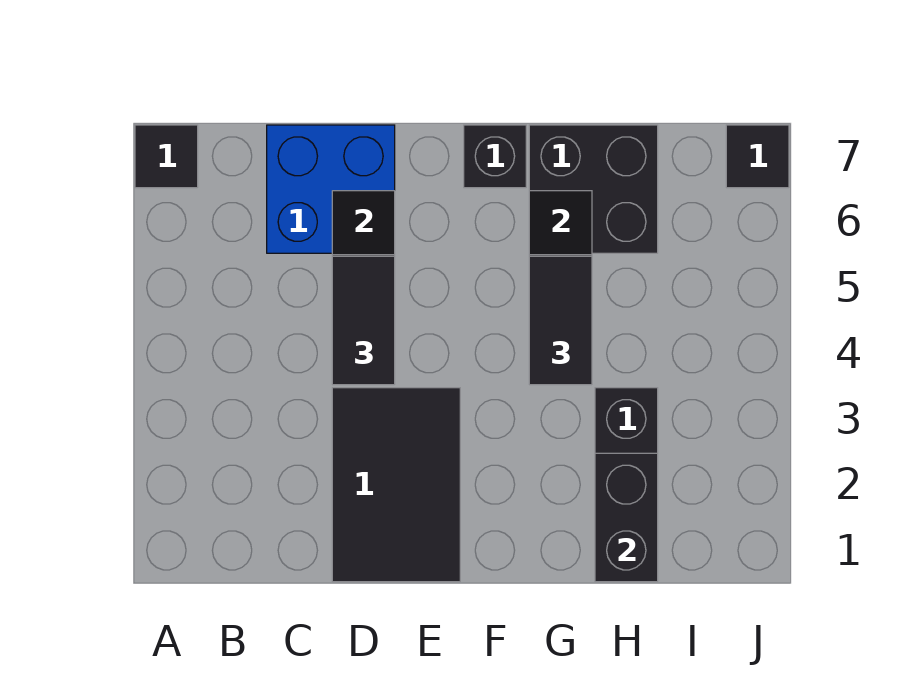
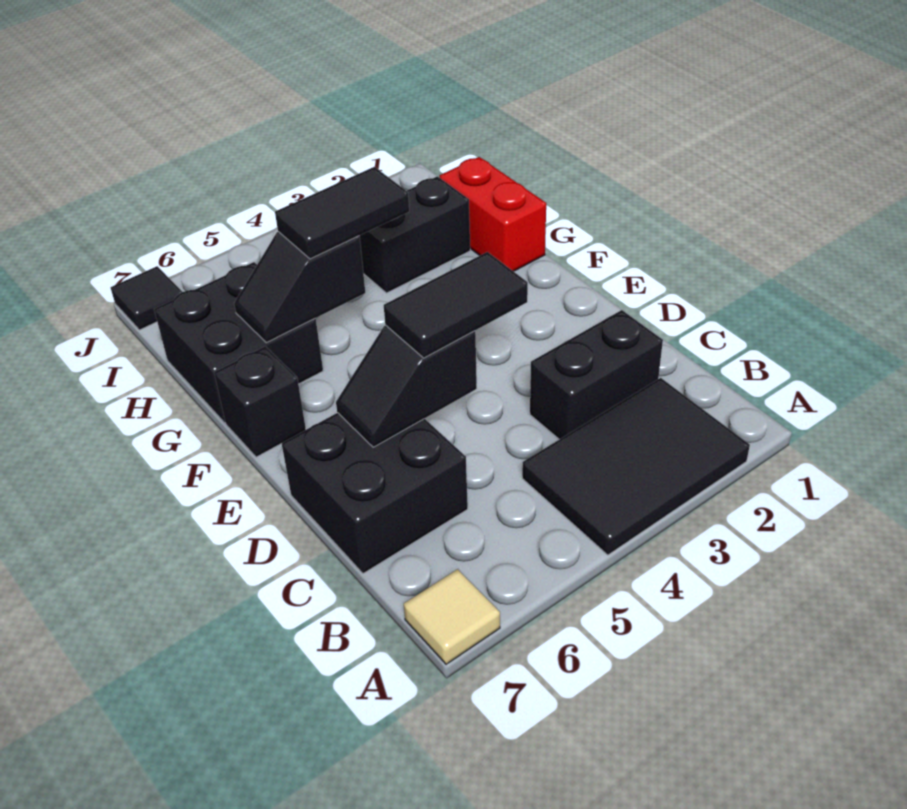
black 1x1 tile [135,125,198,188] -> tan 1x1 tile [404,569,500,664]
blue 2x2 brick [267,125,395,253] -> black 2x2 brick [282,413,468,574]
black 2x3 tile [332,388,460,582] -> black 2x3 tile moved to [522,378,750,555]
none -> red 1x2 brick [439,157,546,271]
black 1x2 brick [595,453,658,582] -> black 1x2 brick moved to [530,310,663,439]

